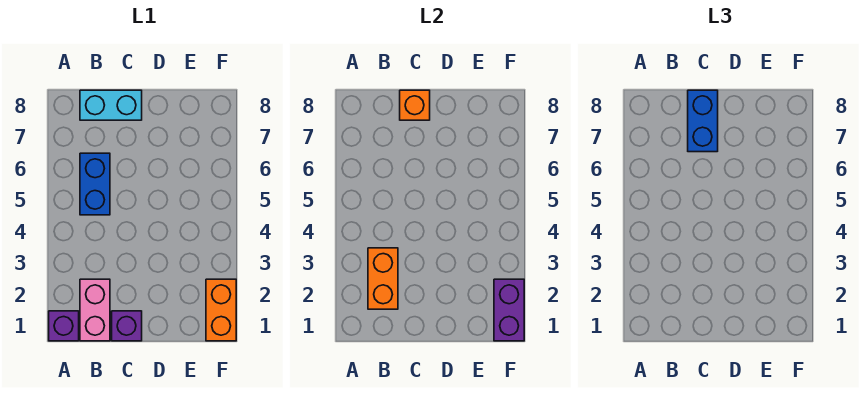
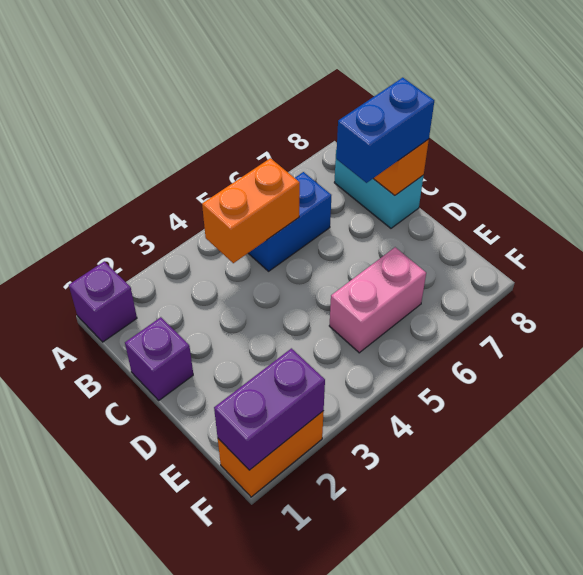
pink 1x2 brick [80,279,110,341] -> pink 1x2 brick moved to [329,247,426,353]
orange 1x2 brick [368,248,398,309] -> orange 1x2 brick moved to [202,158,300,263]

